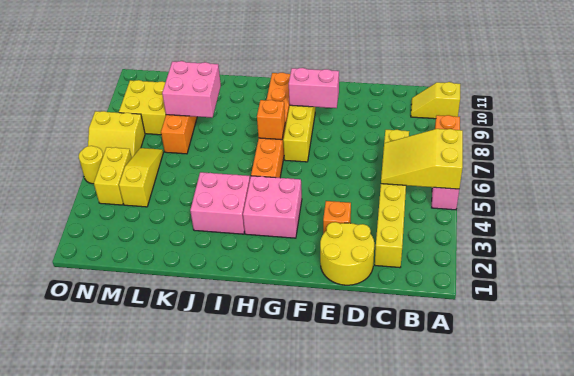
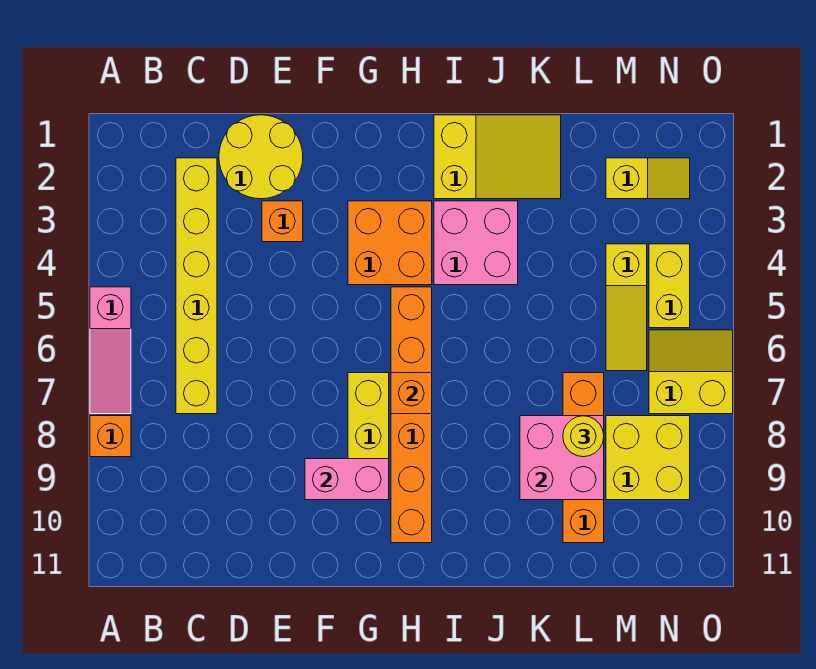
yellow 2x3 slope [381,129,463,189] -> yellow 2x3 slope moved to [434,115,561,199]
yellow 1x2 slope [411,82,460,119] -> yellow 1x2 slope moved to [606,158,690,199]
pink 2x2 brick [243,176,302,238] -> orange 2x2 brick [348,201,432,285]
yellow 1x1 round brick [79,146,103,184] -> yellow 1x1 round brick moved to [563,416,604,457]

